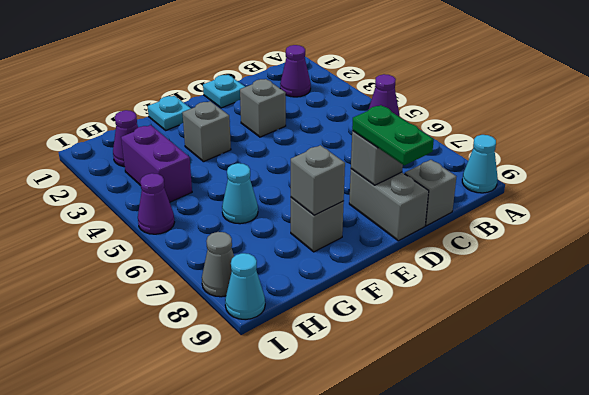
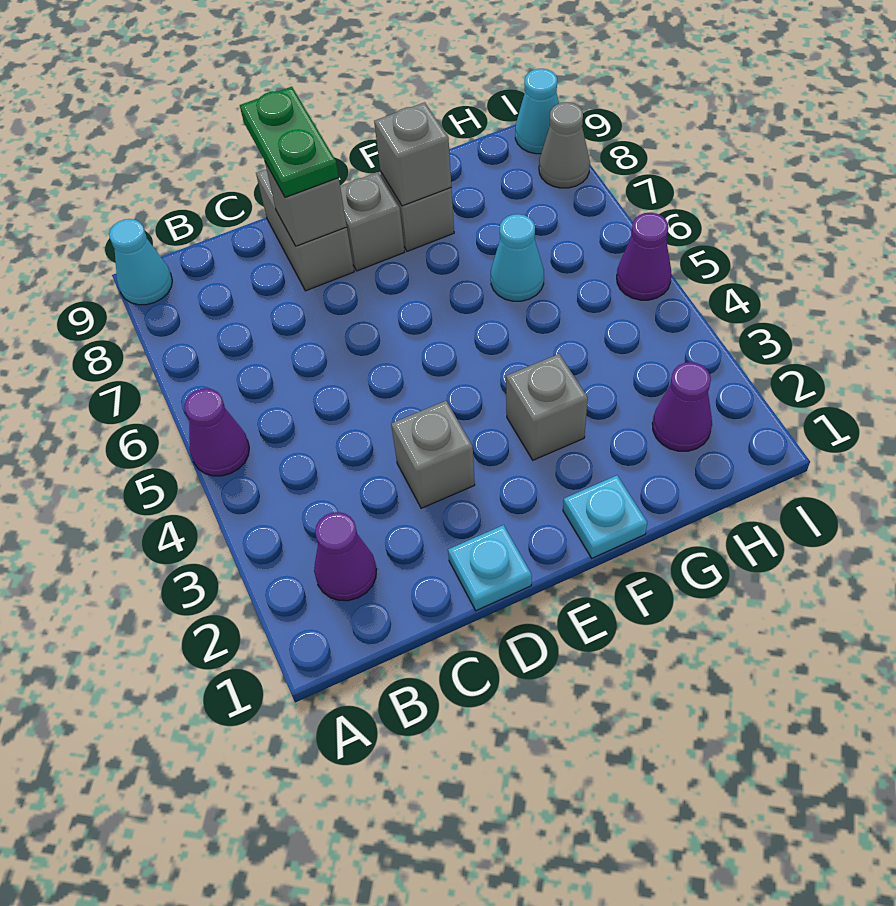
grey 1x1 brick [405,160,457,226] -> grey 1x1 brick moved to [340,172,405,271]
purple 1x2 brick [121,125,192,202] -> none

